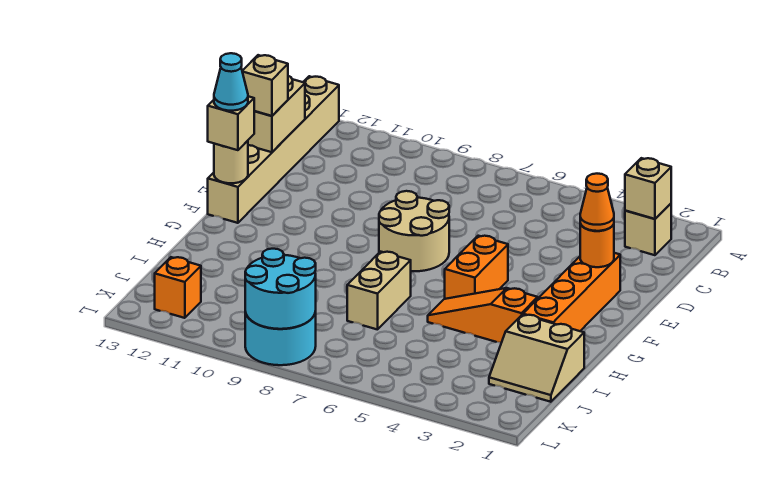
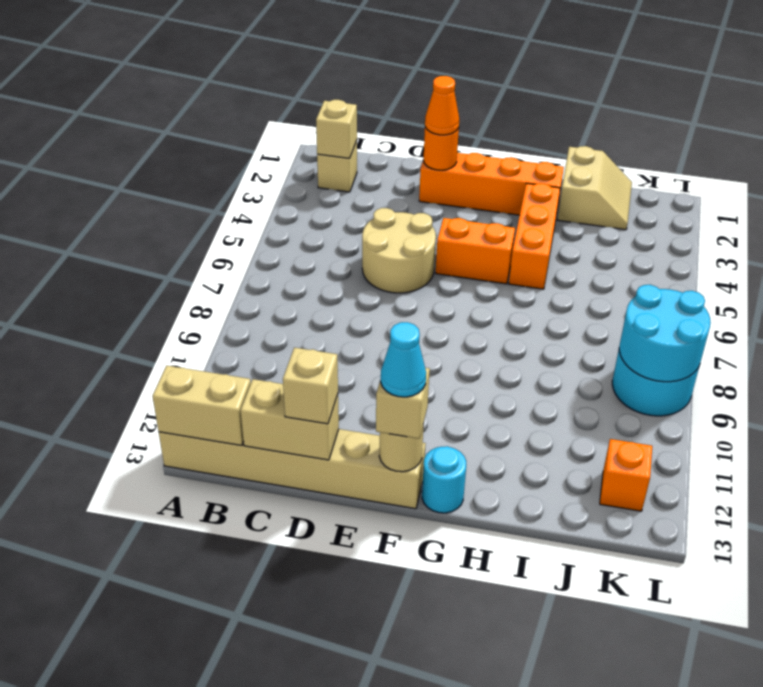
tan 2x2 round brick [379,191,449,271] -> tan 2x2 round brick moved to [362,208,436,293]
none -> cyan 1x1 round brick [422,446,466,513]
orange 1x3 slope [428,288,538,342] -> orange 1x3 brick [509,183,560,289]
tan 1x2 brick [347,252,411,330] -> tan 1x2 brick moved to [153,366,251,446]

